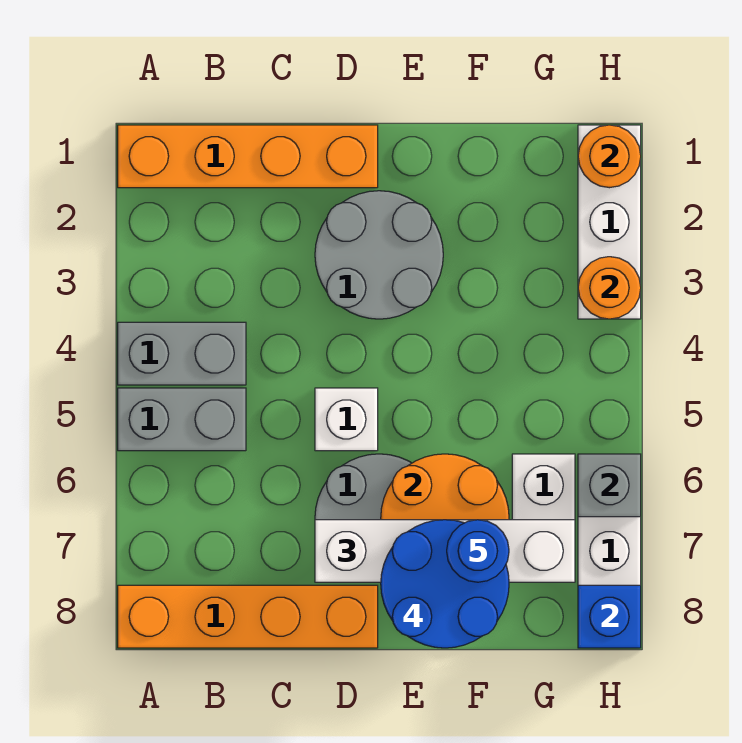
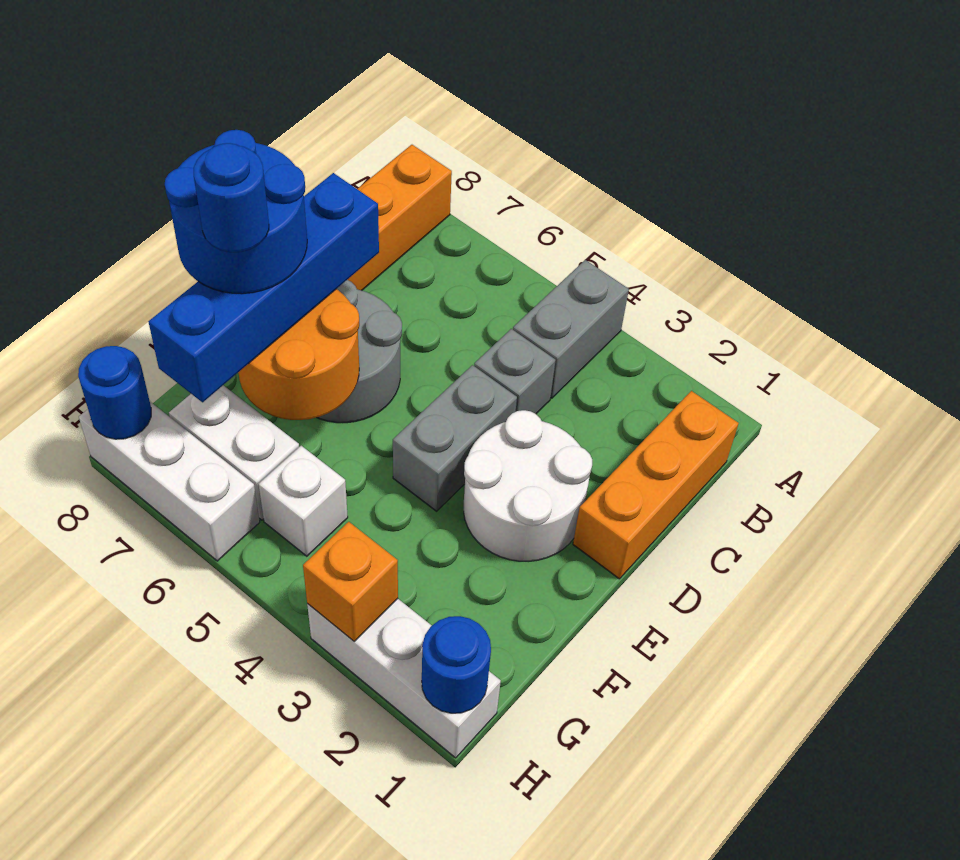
orange 1x4 brick [118,125,378,188] -> orange 1x3 brick [573,391,739,579]
grey 1x2 brick [118,388,246,451] -> grey 1x2 brick moved to [393,365,517,511]
grey 2x2 round brick [315,191,443,319] -> white 2x2 round brick [464,410,592,561]
white 1x1 brick [315,388,378,451] -> white 1x1 brick moved to [259,446,348,556]
white 1x4 brick [315,520,575,582] -> blue 1x4 brick [148,173,379,402]
orange 1x1 round brick [578,125,641,188] -> blue 1x1 round brick [422,616,491,713]
orange 1x1 round brick [578,257,641,319] -> orange 1x1 brick [303,522,398,641]
grey 1x1 brick [578,454,641,517] -> grey 1x1 brick moved to [474,329,556,414]
blue 1x1 brick [578,585,641,648] -> blue 1x1 round brick [78,346,151,439]

